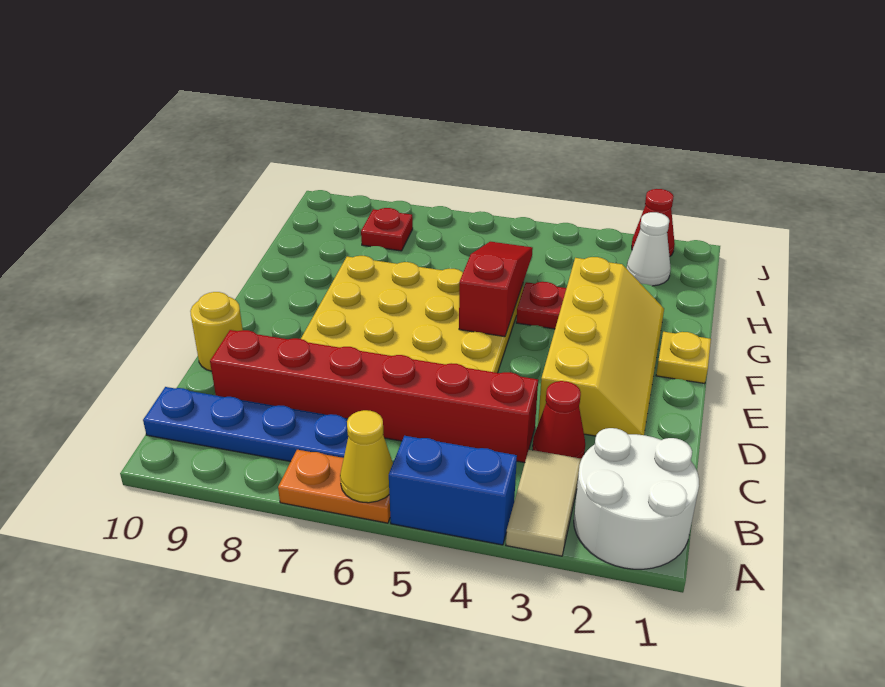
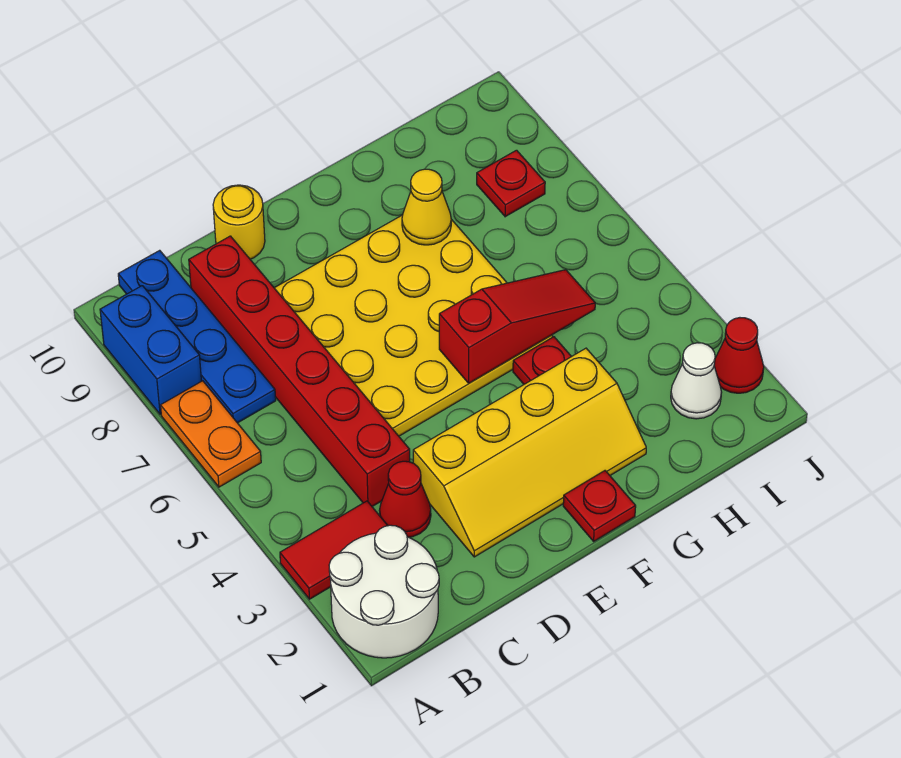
tan 1x2 tile [506,450,581,556] -> red 1x2 tile [280,501,388,599]
blue 1x2 brick [389,436,517,545] -> blue 1x2 brick moved to [100,286,201,414]
yellow 1x1 cone [340,410,393,503] -> yellow 1x1 cone moved to [402,169,451,245]
yellow 1x1 plate [656,332,711,384] -> red 1x1 plate [563,471,636,541]

